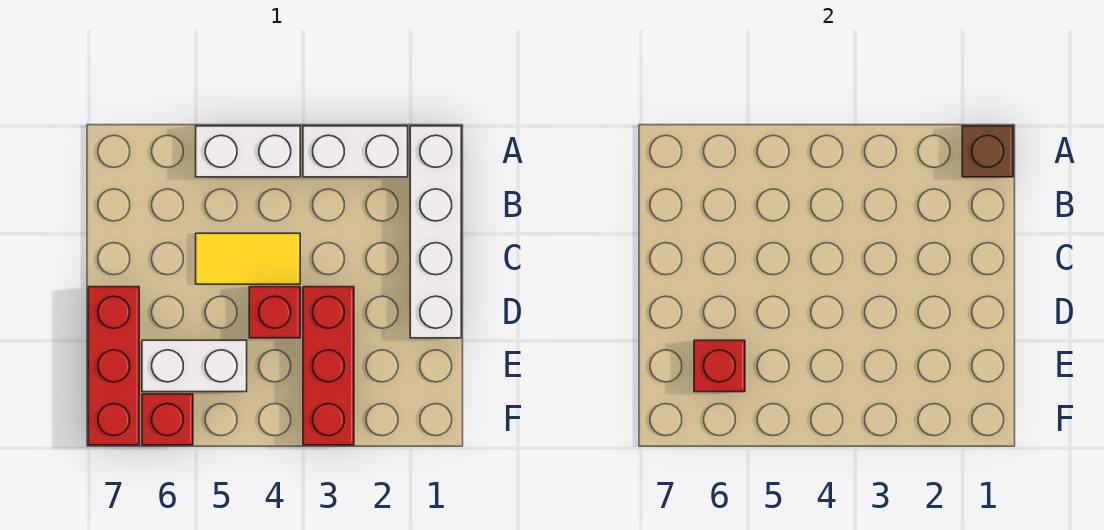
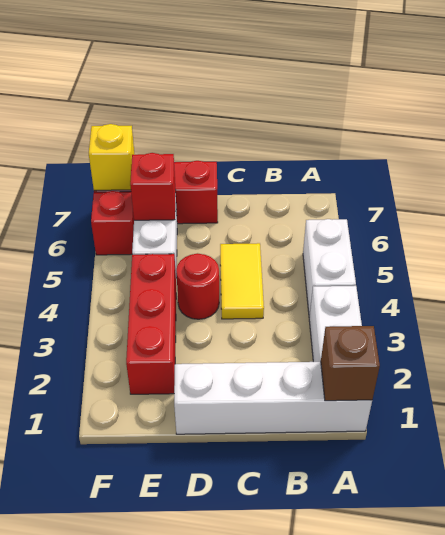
red 1x3 brick [303,287,354,445] -> red 1x3 brick turned to [126,254,176,394]
red 1x1 brick [249,287,300,338] -> red 1x1 round brick [176,253,219,319]
none -> yellow 1x1 brick [89,124,135,190]

